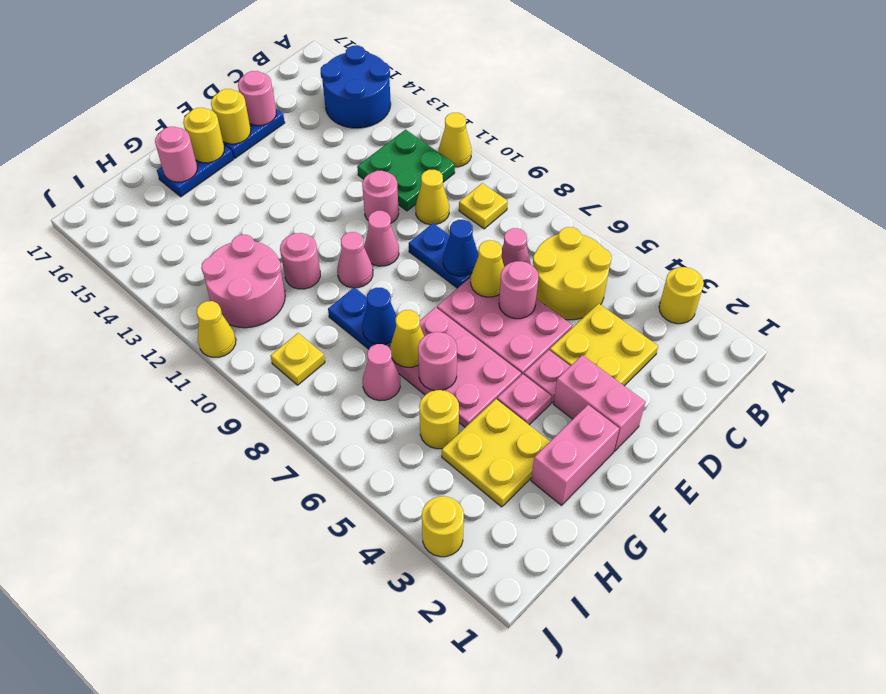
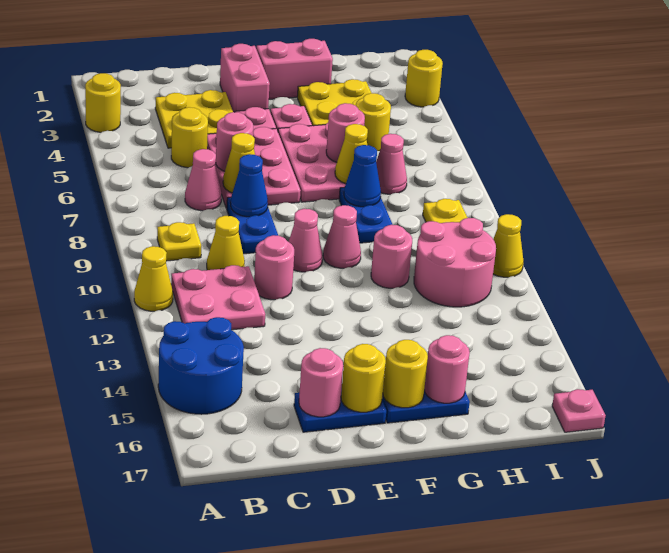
yellow 2x2 round brick [533,227,612,320] -> yellow 1x1 round brick [171,107,208,168]
green 2x2 plate [357,130,455,211] -> pink 2x2 plate [171,265,265,330]
none -> pink 1x1 plate [552,389,606,432]

